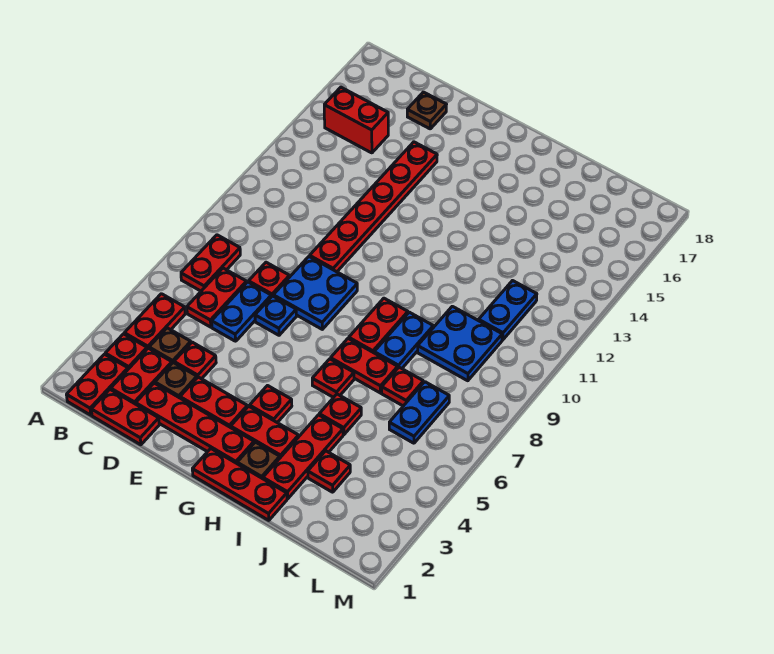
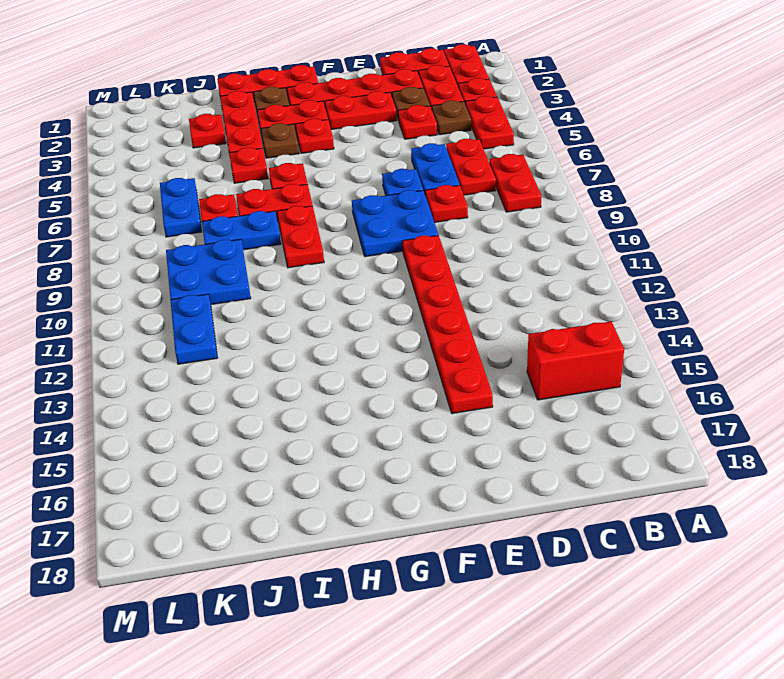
brown 1x1 plate [407,92,446,129] -> brown 1x1 plate moved to [261,123,299,158]
blue 1x2 plate [374,312,433,368] -> blue 1x2 plate turned to [202,211,281,250]

